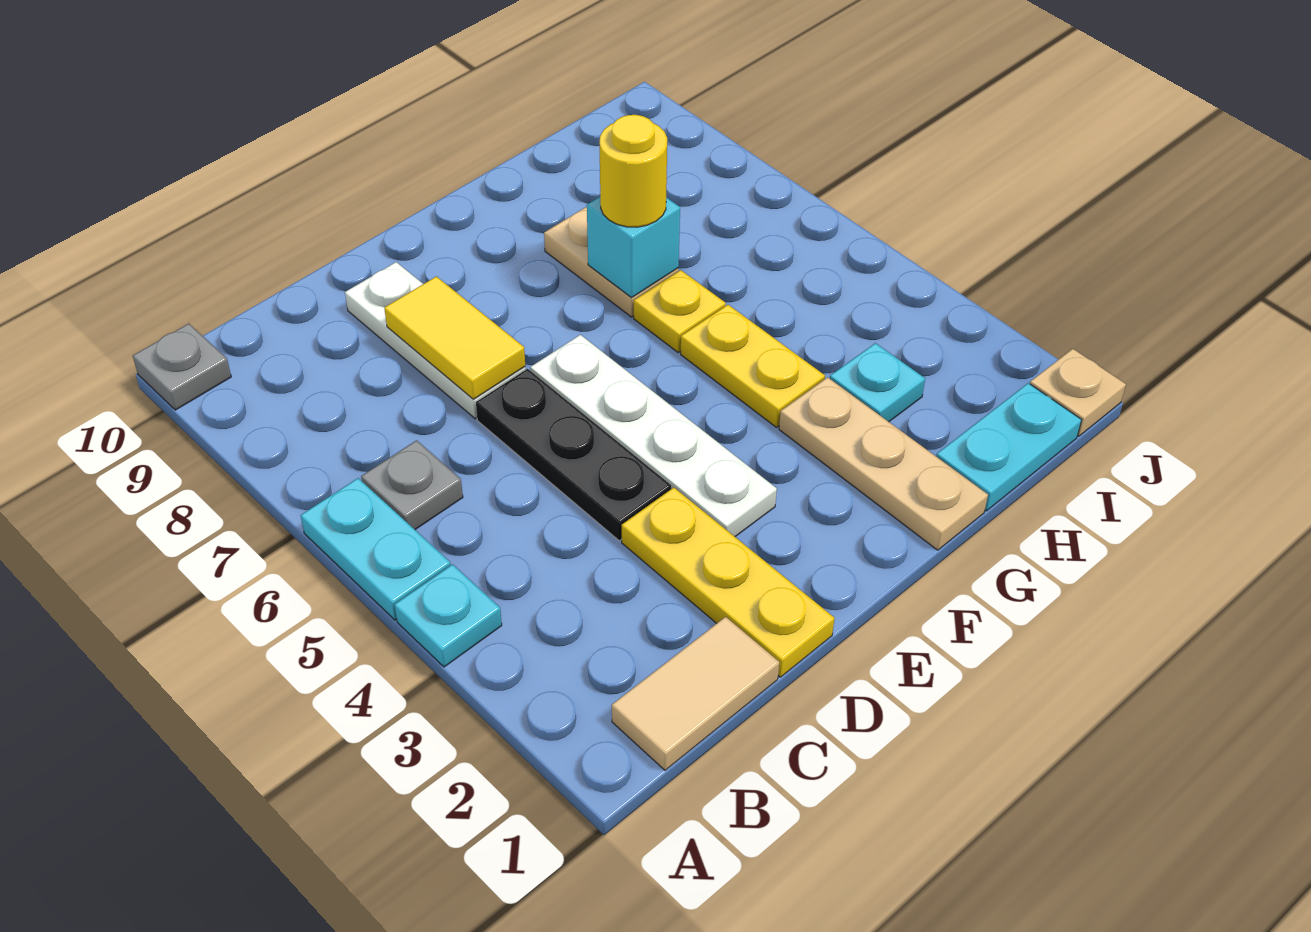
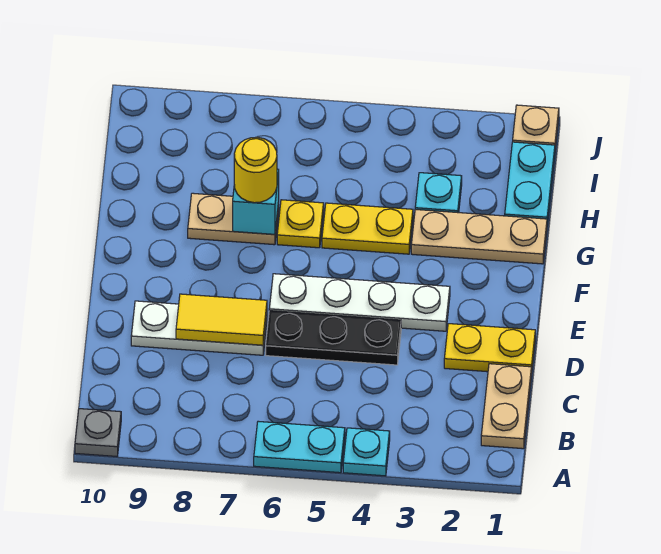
tan 1x2 tile [612,617,779,770] -> tan 1x2 plate [481,364,532,449]
grey 1x1 plate [361,440,463,529] -> none
yellow 1x3 plate [622,488,835,677] -> yellow 1x2 plate [444,324,535,372]

